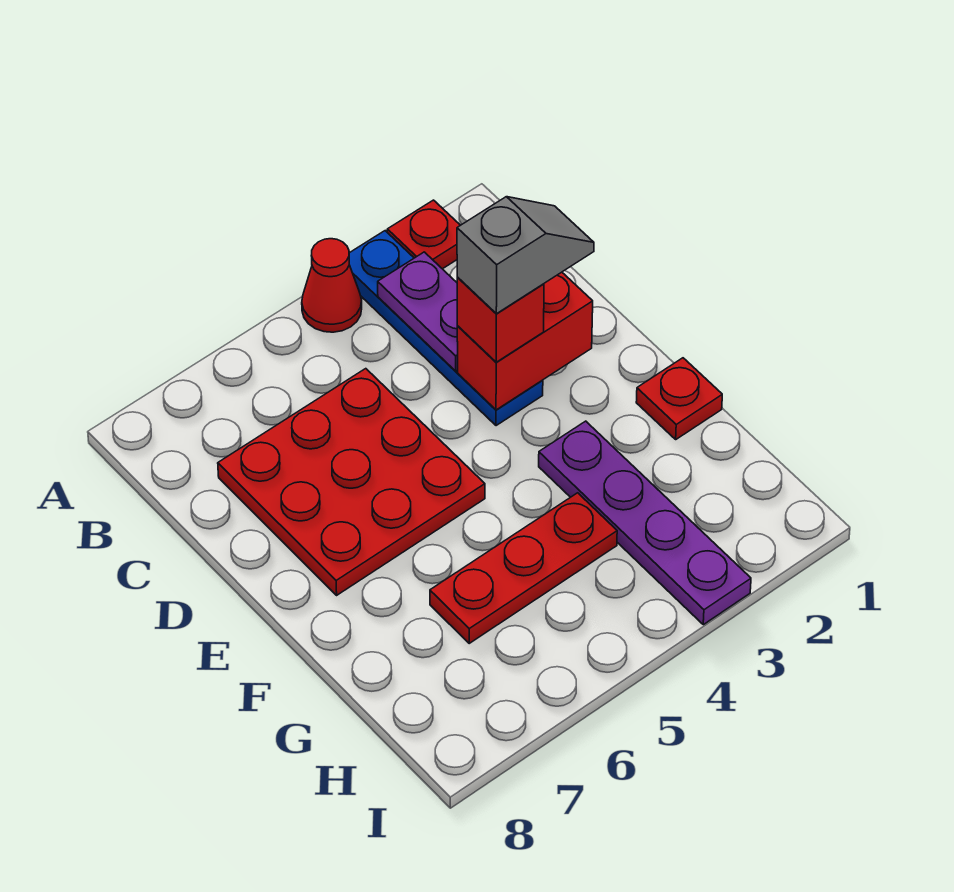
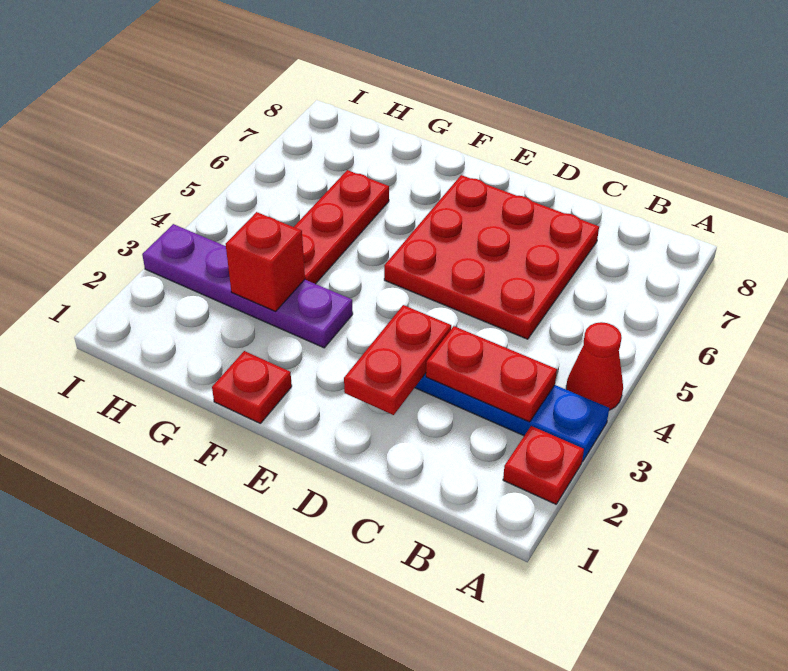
purple 1x2 plate [378,252,458,371] -> red 1x2 plate [426,326,557,422]
red 1x2 brick [457,272,593,410] -> red 1x2 plate [344,305,451,415]
grey 1x2 slope [457,197,594,314] -> none
red 1x1 brick [457,277,544,362] -> red 1x1 brick moved to [226,212,305,311]

